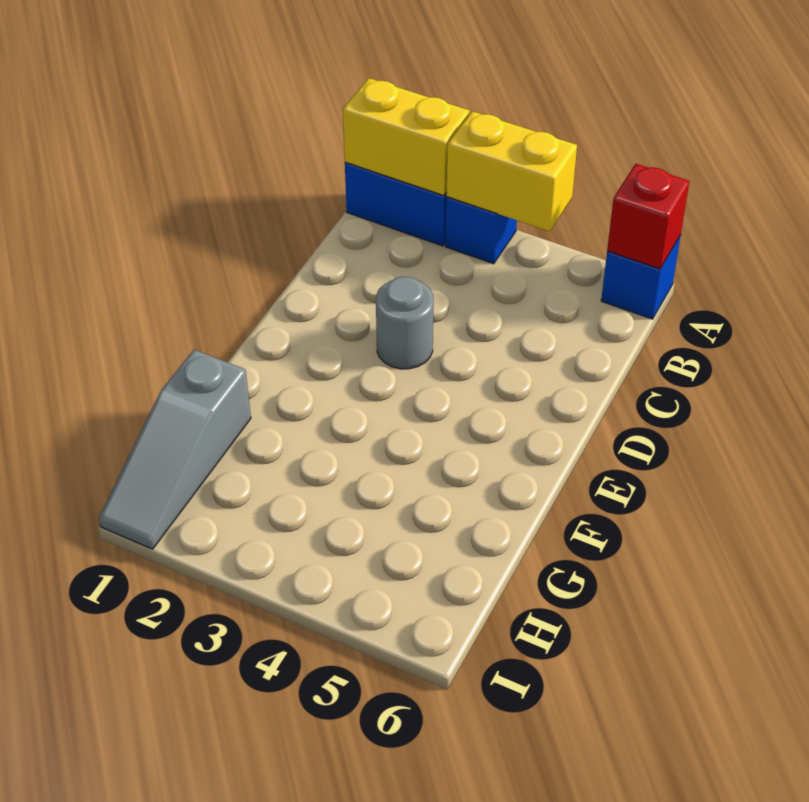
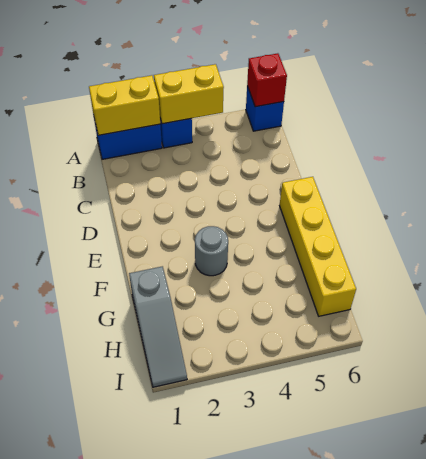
grey 1x1 round brick [376,277,433,369] -> grey 1x1 round brick moved to [195,226,228,276]
none -> yellow 1x4 brick [280,177,356,316]

